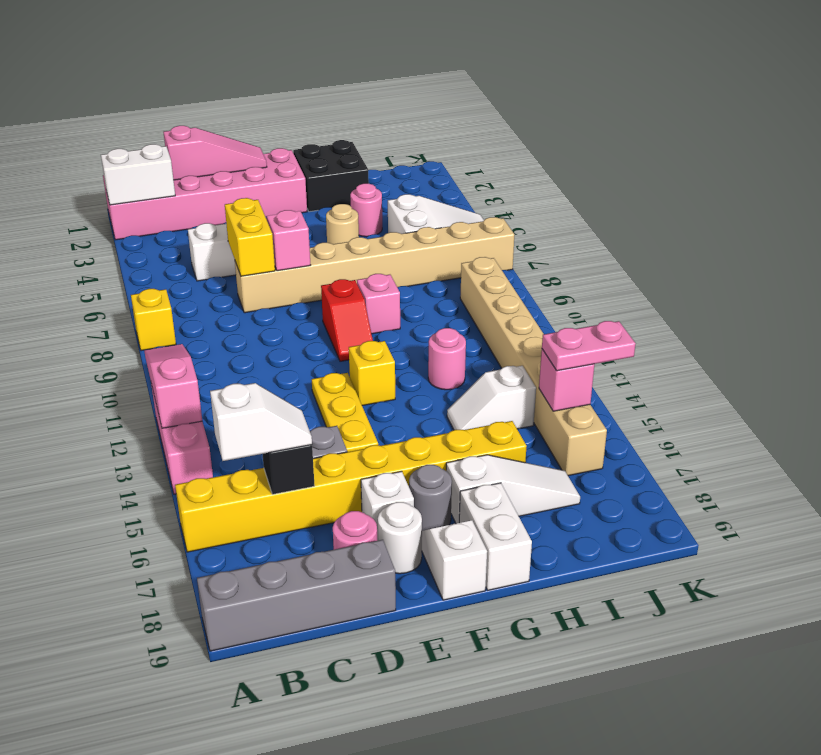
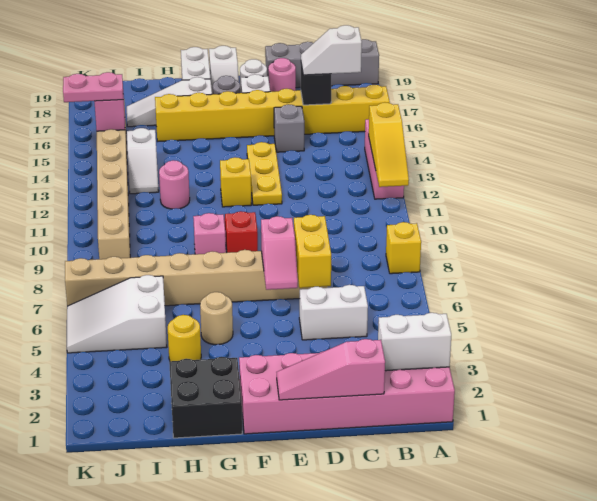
pink 1x3 slope [144,344,202,428] -> yellow 1x3 slope [369,102,409,187]
pink 1x1 round brick [350,184,382,237] -> yellow 1x1 round brick [168,315,201,361]
white 1x2 slope [447,366,536,430] -> white 1x2 slope turned to [127,128,159,194]

